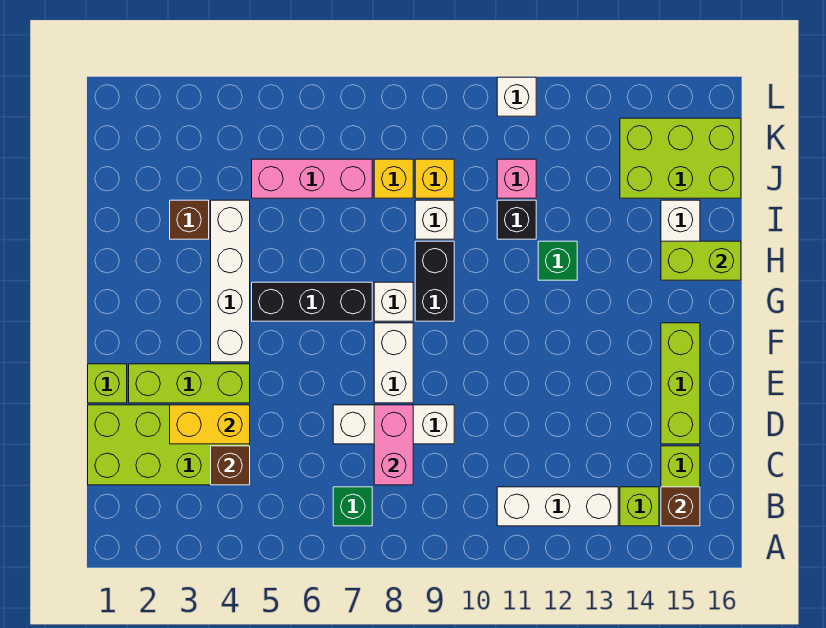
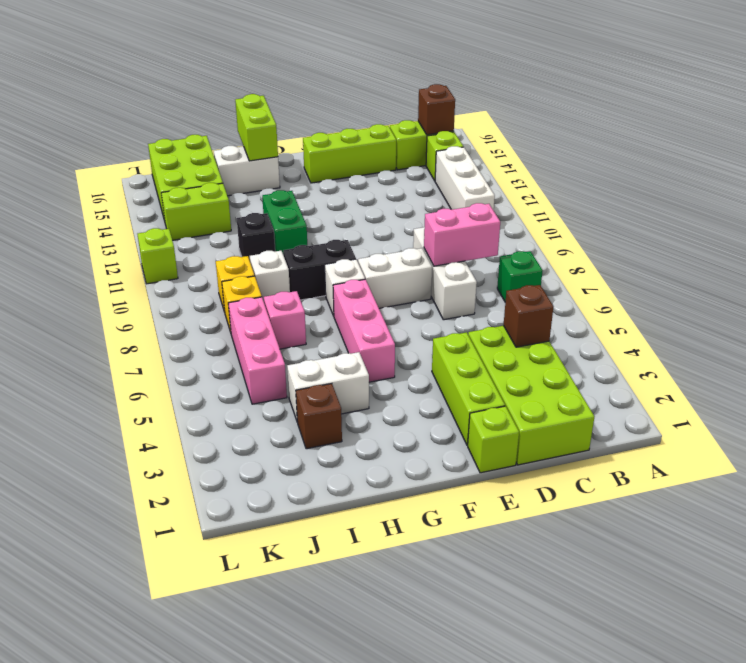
yellow 1x2 brick [170,405,250,444] -> none
white 1x4 brick [211,200,250,362] -> white 1x2 brick [287,352,369,420]
black 1x3 brick [252,282,372,321] -> pink 1x3 brick [333,279,395,382]
green 1x1 brick [538,241,577,280] -> green 1x2 brick [262,190,307,253]
pink 1x1 brick [497,159,536,198] -> pink 1x1 brick moved to [264,291,306,349]
none -> lime 1x2 brick [161,183,231,240]
white 1x1 brick [497,77,536,116] -> lime 1x1 brick [137,228,178,284]

